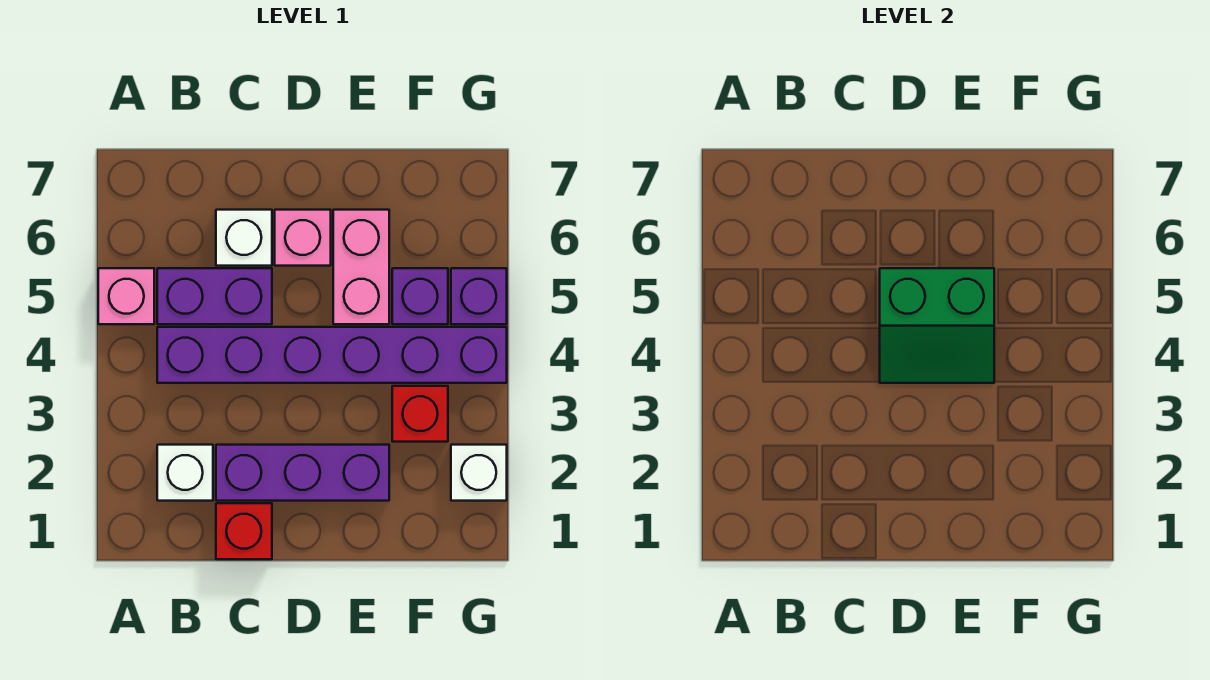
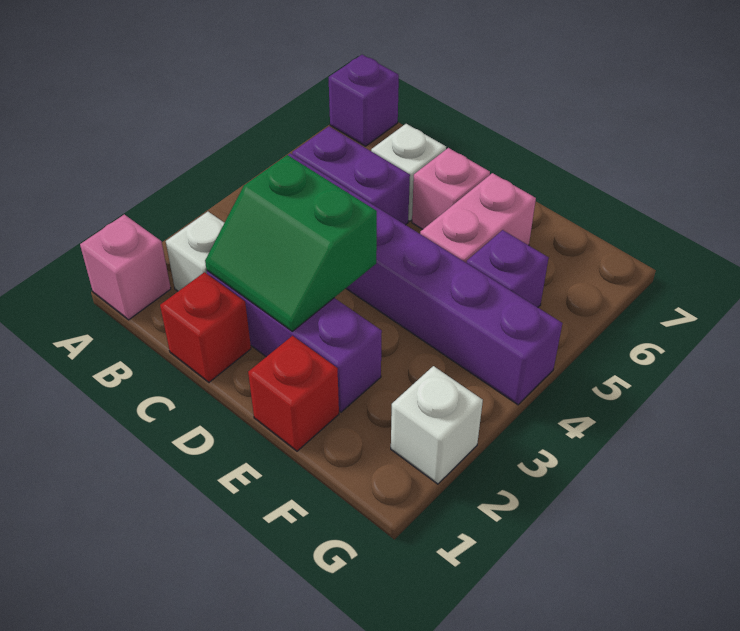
pink 1x1 brick [98,268,154,324] -> pink 1x1 brick moved to [80,214,171,320]
green 2x2 slope [880,268,994,383] -> green 2x2 slope moved to [205,155,377,331]
red 1x1 brick [392,386,448,442] -> red 1x1 brick moved to [248,336,339,451]
purple 1x1 brick [451,268,507,324] -> purple 1x1 brick moved to [329,55,399,146]

